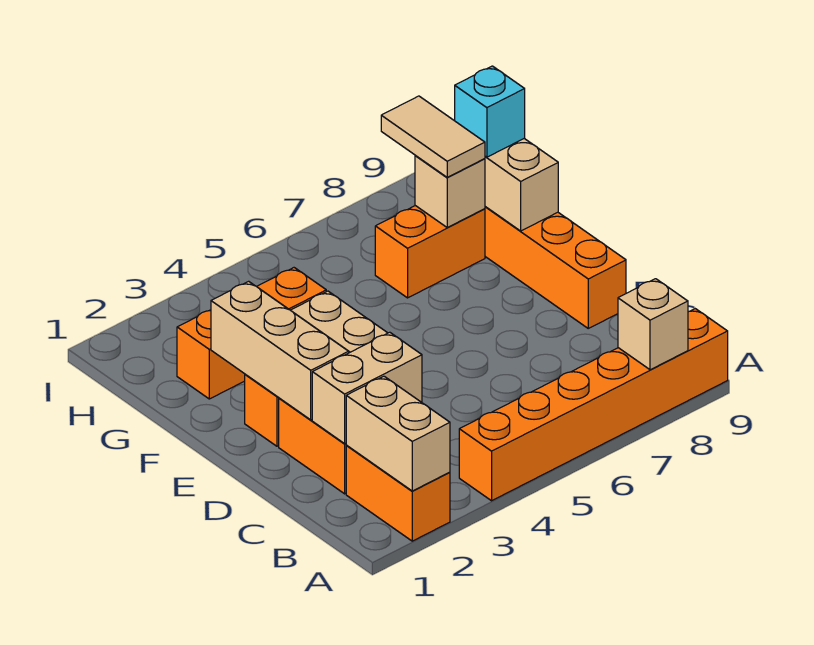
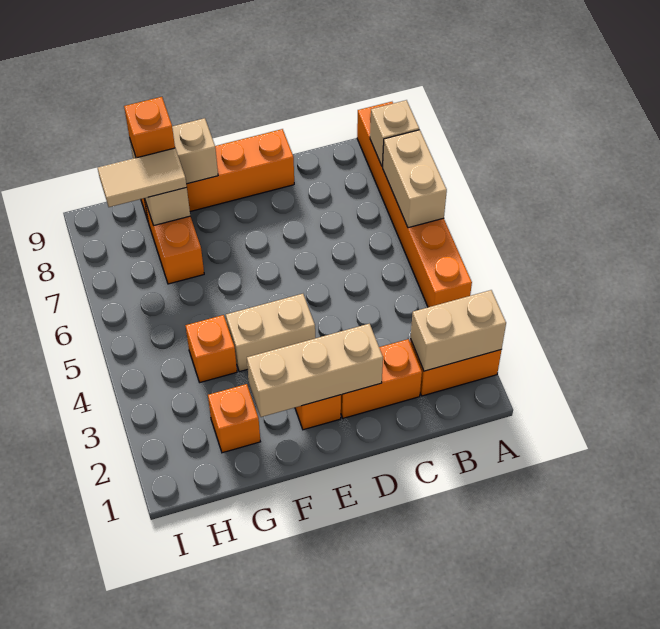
tan 1x2 brick [312,332,422,444] -> tan 1x2 brick moved to [383,130,447,228]
cyan 1x1 brick [455,66,525,157] -> orange 1x1 brick [124,97,175,158]

